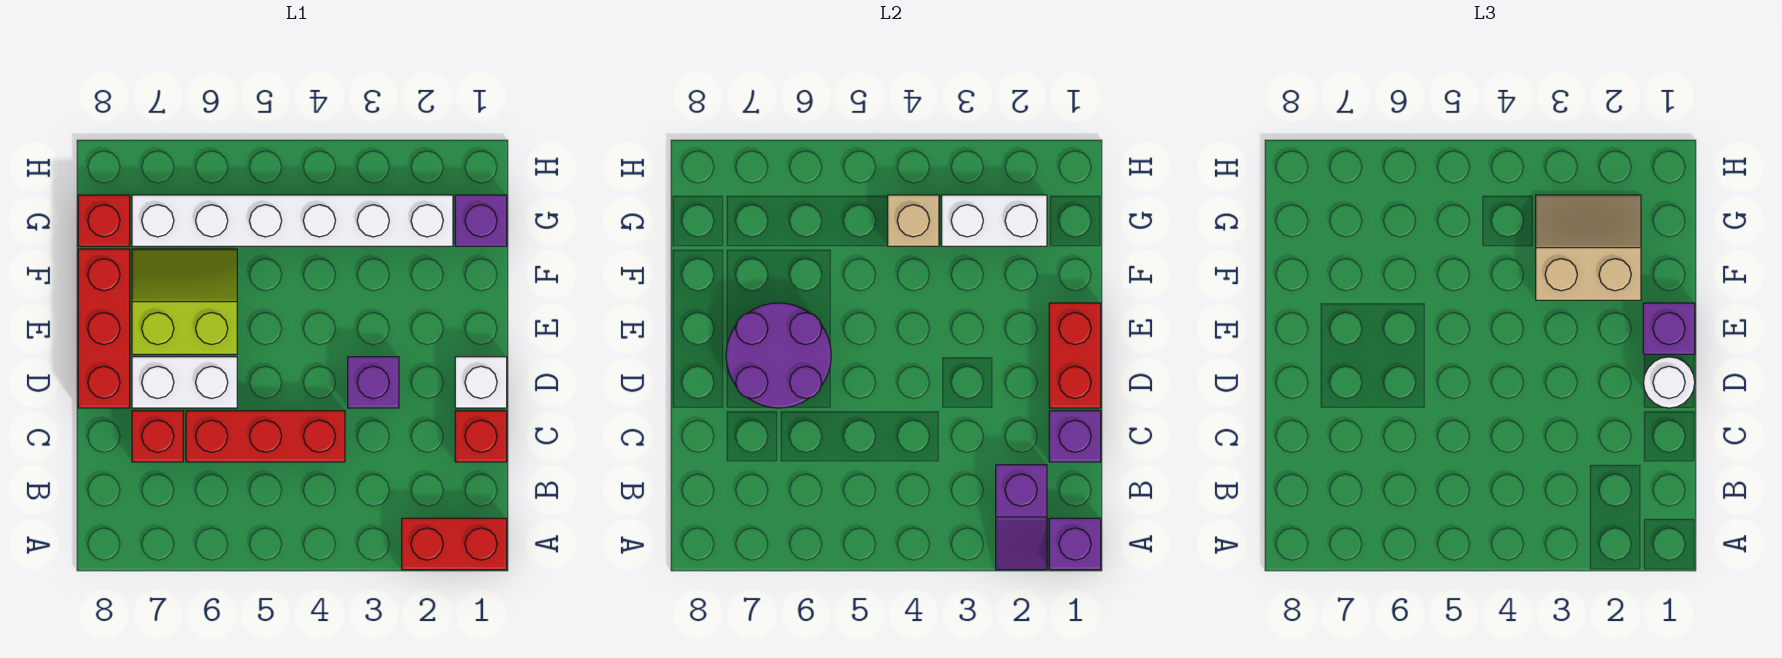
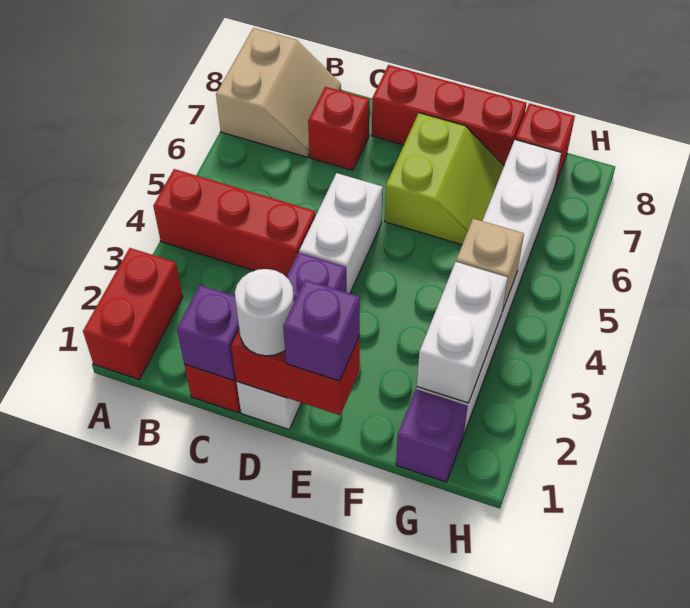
purple 1x1 brick [1049,518,1101,570] -> none
purple 1x2 slope [996,465,1047,570] -> none
red 1x3 brick [186,411,345,462] -> red 1x3 brick turned to [153,169,316,277]
white 1x2 brick [132,357,237,408] -> white 1x2 brick moved to [299,173,383,293]
purple 2x2 round brick [726,303,831,408] -> none
tan 2x2 slope [1536,195,1641,300] -> tan 2x2 slope moved to [216,28,341,157]

